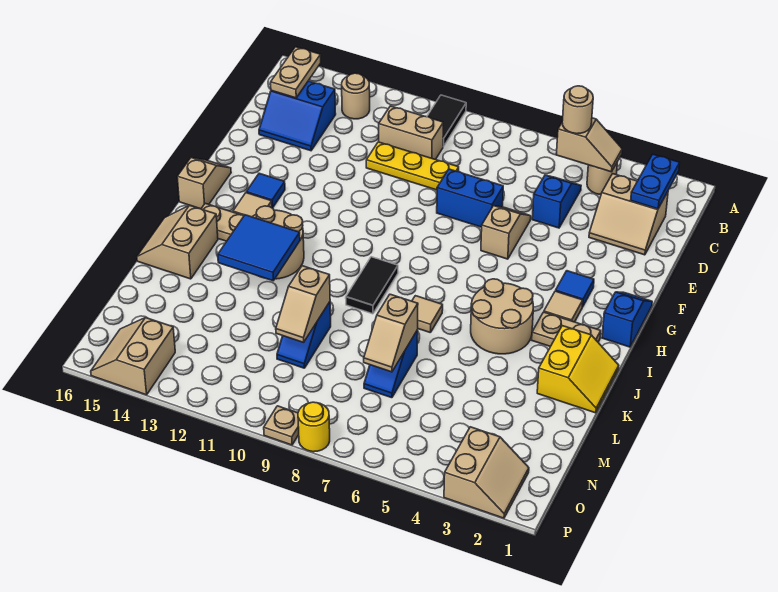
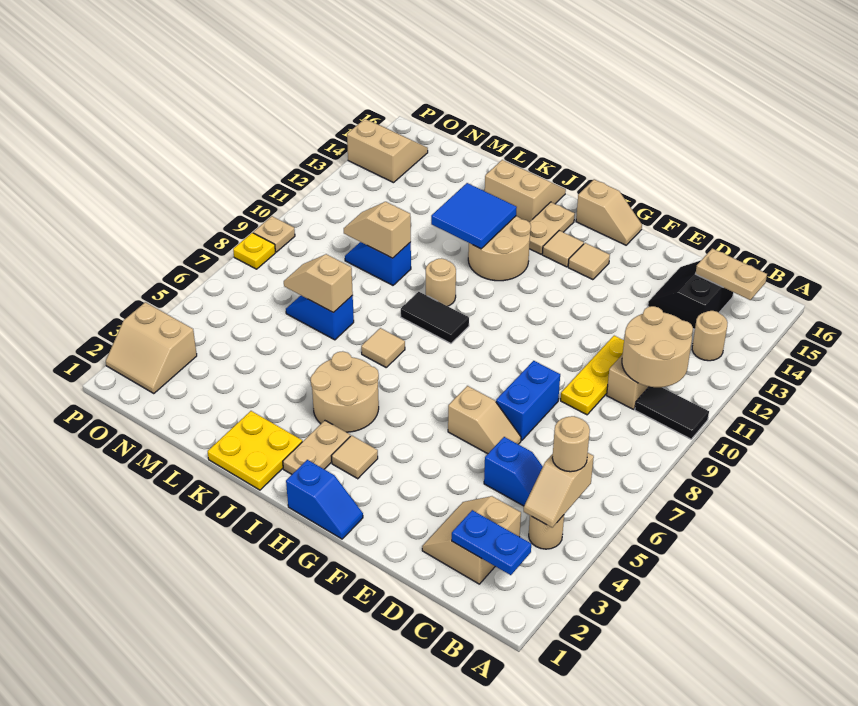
none -> tan 2x2 round brick [622,306,693,387]
blue 2x2 slope [259,81,336,151] -> black 2x2 slope [648,260,733,329]
blue 1x1 tile [556,271,594,307] -> none
blue 1x1 tile [246,173,285,208] -> tan 1x1 tile [568,243,610,280]
yellow 2x2 slope [537,326,619,413] -> yellow 2x2 plate [208,411,302,490]
none -> tan 1x1 round brick [426,258,456,306]
yellow 1x1 round brick [298,402,330,452] -> yellow 1x1 plate [233,233,275,269]

